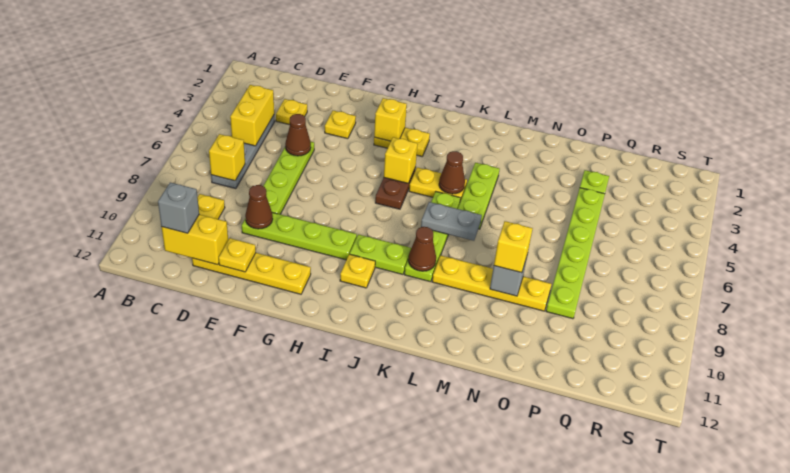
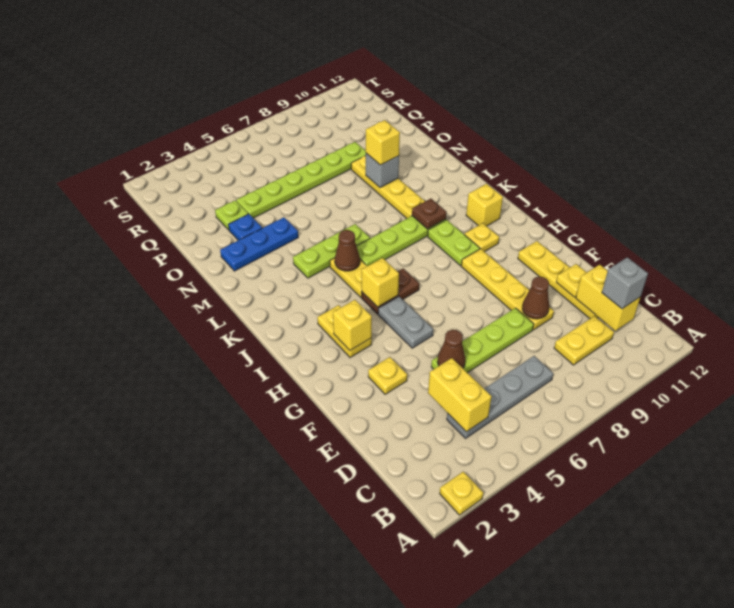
yellow 1x2 brick [230,85,274,146] -> yellow 1x2 brick turned to [428,358,492,432]
yellow 1x1 brick [209,134,245,181] -> yellow 1x1 brick moved to [466,184,503,226]
yellow 1x1 plate [276,99,307,125] -> yellow 1x1 plate moved to [440,472,483,515]
lime 1x4 plate [242,213,357,260] -> yellow 1x4 plate [461,249,554,330]
grey 1x2 plate [421,202,482,241] -> grey 1x2 plate moved to [378,297,433,348]
brown 1x1 cone [408,227,436,271] -> brown 1x1 plate [412,199,447,229]
none -> blue 1x3 plate [220,217,298,271]
none -> blue 1x1 plate [229,214,262,240]

